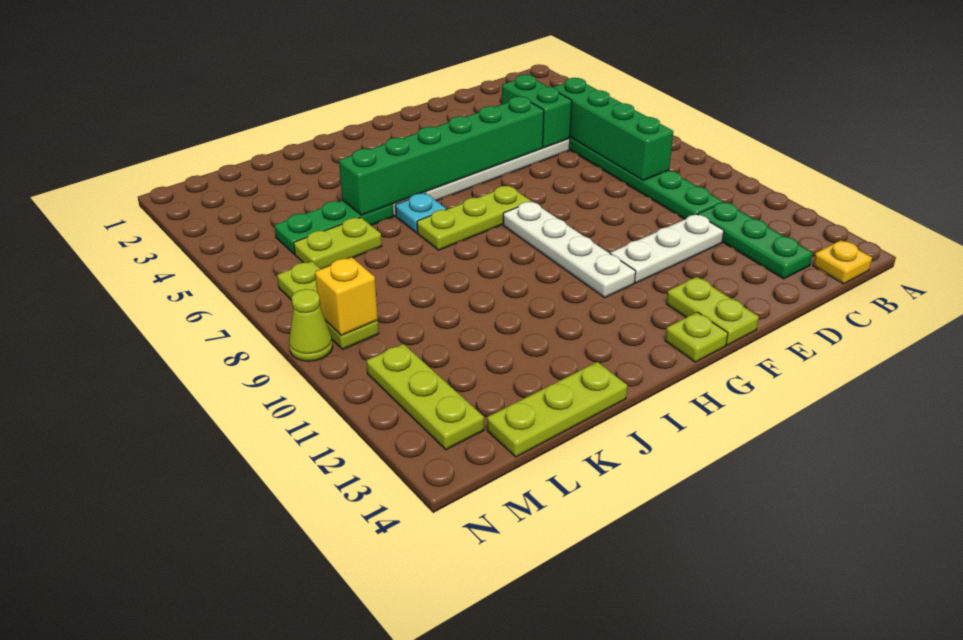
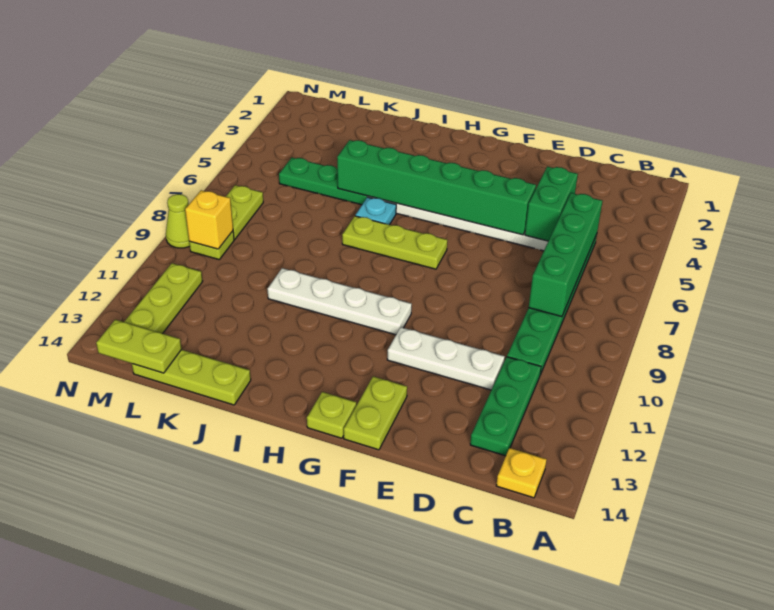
white 1x4 plate [503,202,636,298] -> white 1x4 plate turned to [268,268,412,335]
lime 1x2 plate [294,217,382,269] -> lime 1x2 plate moved to [96,320,182,373]

